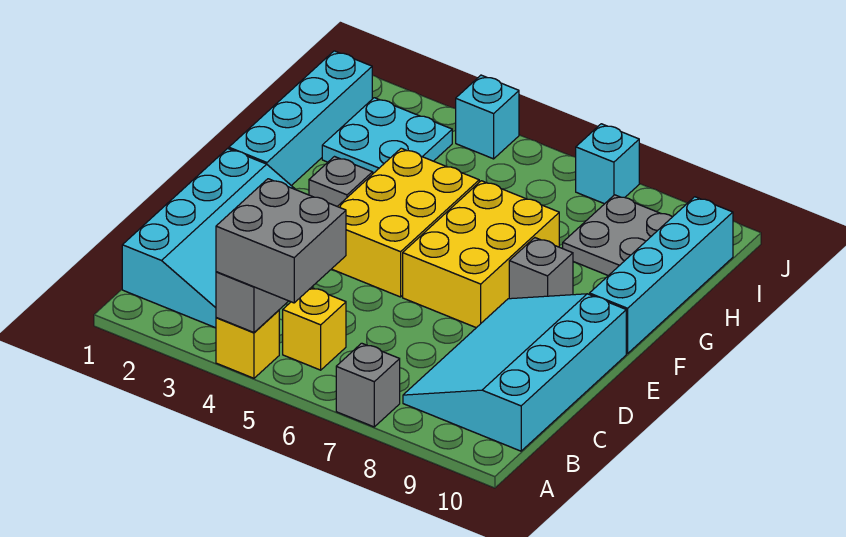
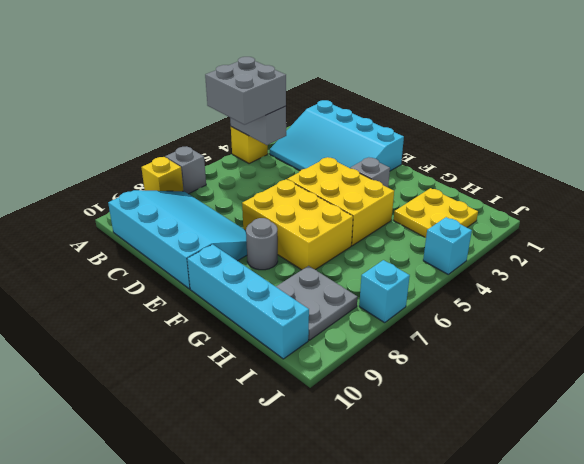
yellow 1x1 brick [283,288,346,370] -> yellow 1x1 brick moved to [141,157,183,191]
cyan 1x4 brick [229,51,372,186] -> none
grey 1x1 brick [509,238,573,299] -> grey 1x1 round brick [246,218,278,270]
cyan 2x2 plate [322,98,452,173] -> yellow 2x2 plate [394,188,478,238]

